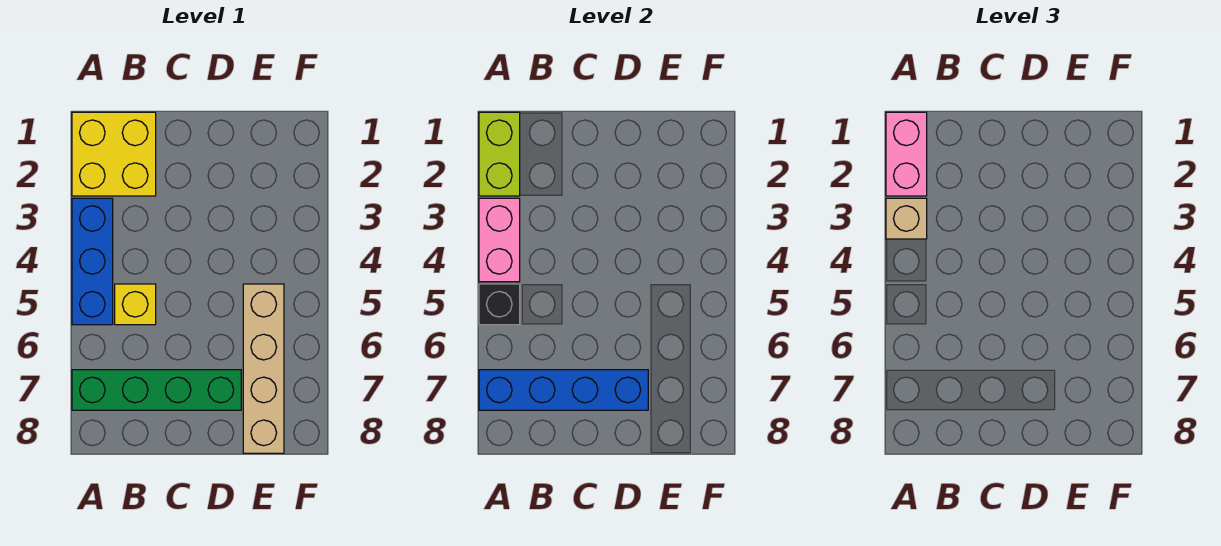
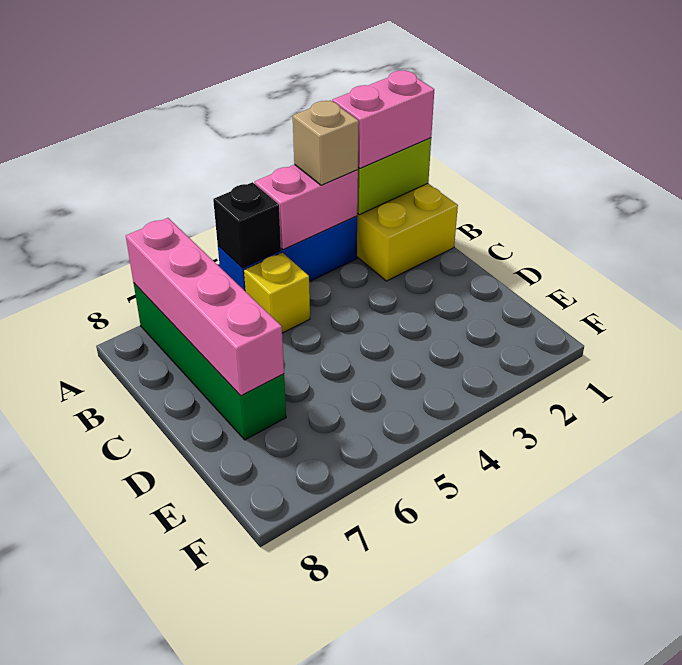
blue 1x4 brick [479,370,648,410] -> pink 1x4 brick [126,218,284,396]
tan 1x4 brick [243,284,284,453] -> none

